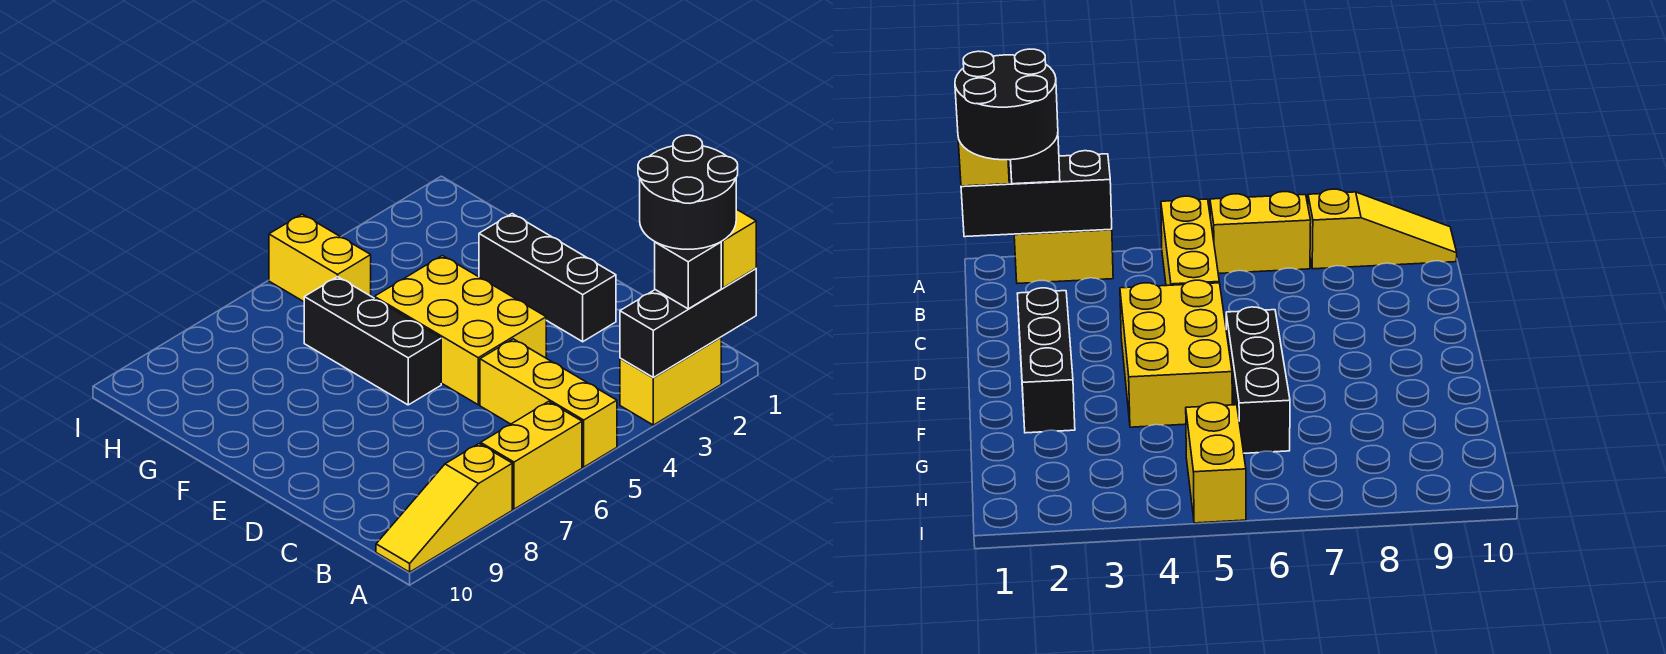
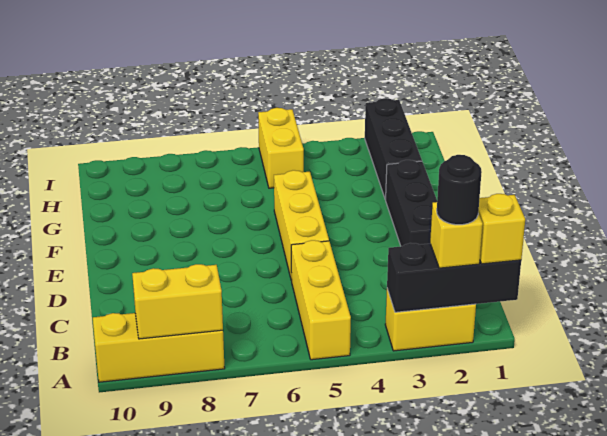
black 2x2 round brick [638,135,738,249] -> black 1x1 round brick [437,155,482,225]
black 1x1 brick [655,242,721,309] -> yellow 1x1 brick [430,202,483,268]
yellow 1x2 brick [481,402,582,509] -> yellow 1x2 brick moved to [132,264,223,339]
yellow 1x3 slope [376,444,512,572] -> yellow 1x3 brick [93,313,225,382]
yellow 2x3 brick [374,256,546,405] -> yellow 1x3 brick [274,170,329,280]
black 1x3 brick [304,277,441,405] -> black 1x3 brick moved to [365,98,422,199]

